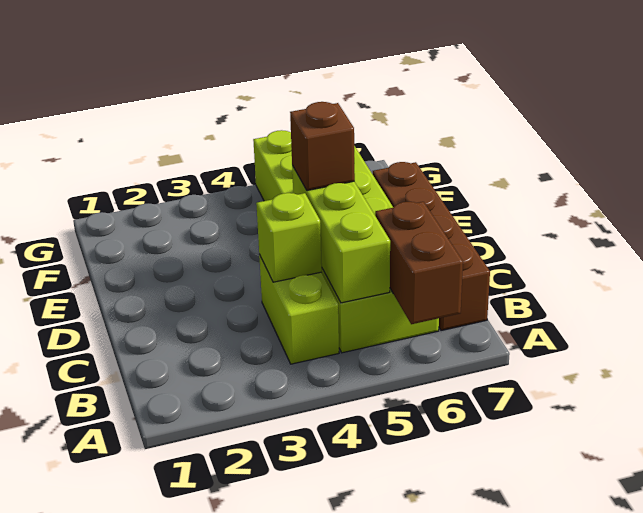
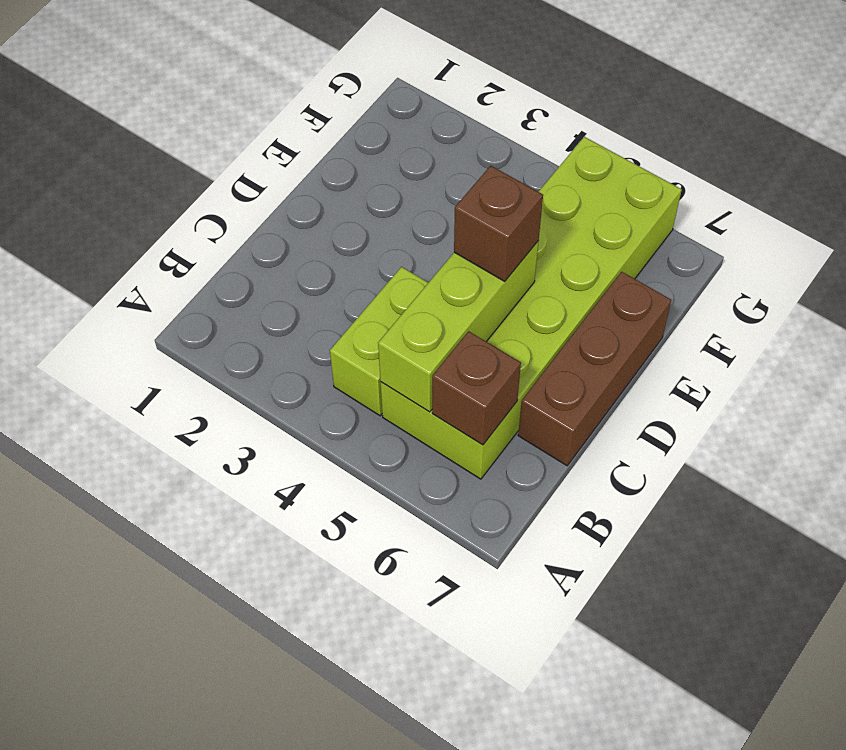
brown 1x2 brick [375,202,463,324] -> brown 1x1 brick [432,331,521,445]
brown 1x4 brick [373,162,490,331] -> brown 1x3 brick [518,272,671,466]
lime 1x1 brick [256,193,322,282] -> none

